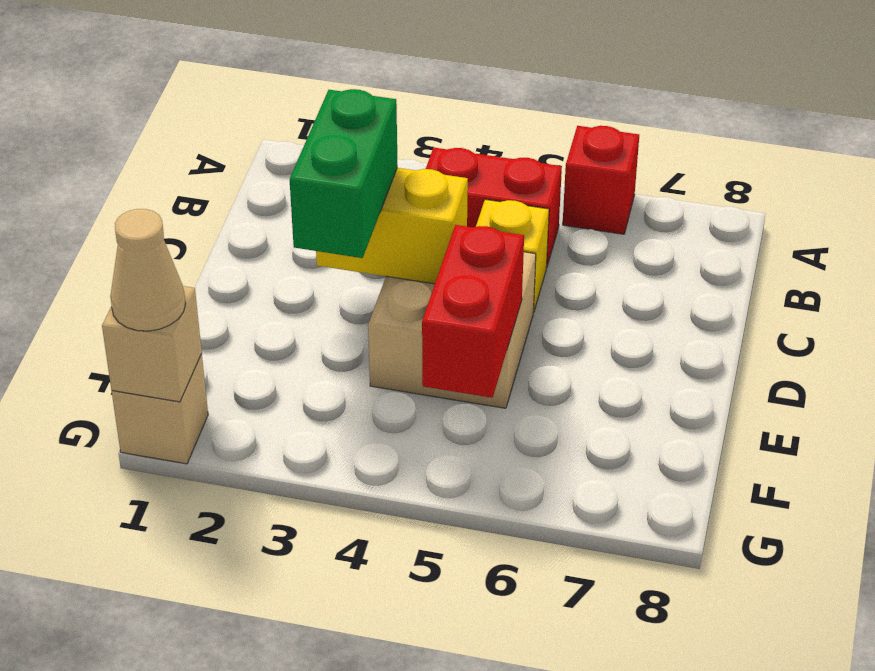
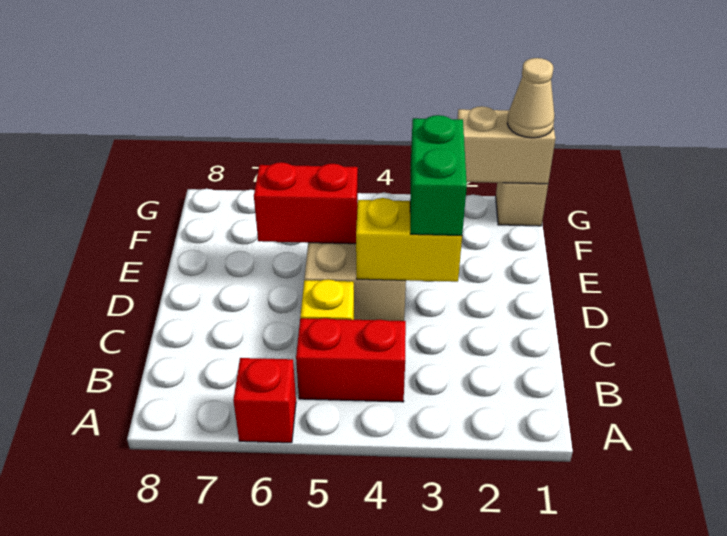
red 1x2 brick [422,225,524,398] -> red 1x2 brick turned to [254,162,358,244]
tan 1x1 brick [102,286,202,402] -> tan 1x2 brick [457,106,555,184]

